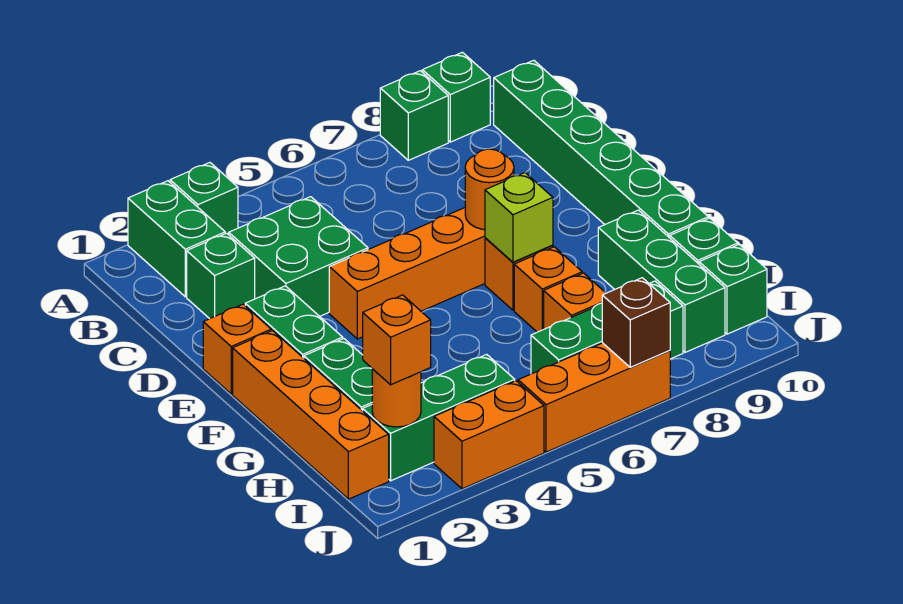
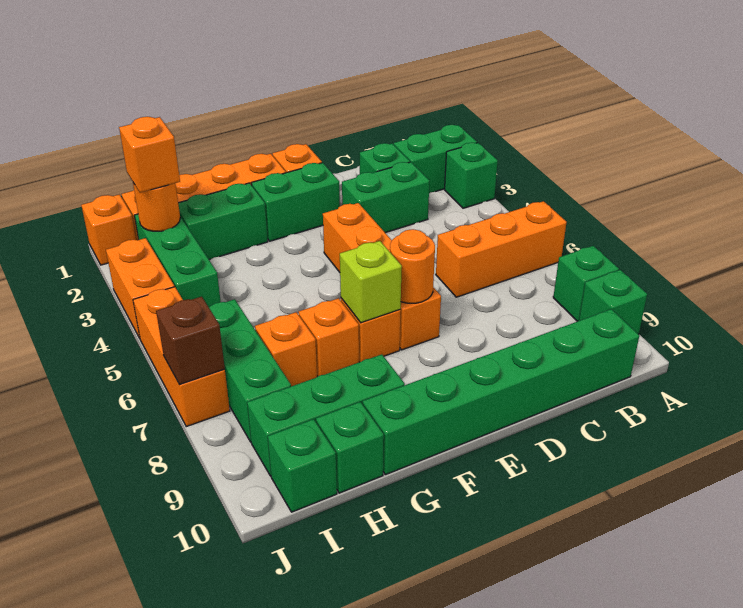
none -> orange 1x3 brick [436,201,567,297]
green 2x2 brick [229,197,368,316] -> green 1x2 brick [342,162,429,233]
none -> orange 1x1 brick [81,194,136,265]

